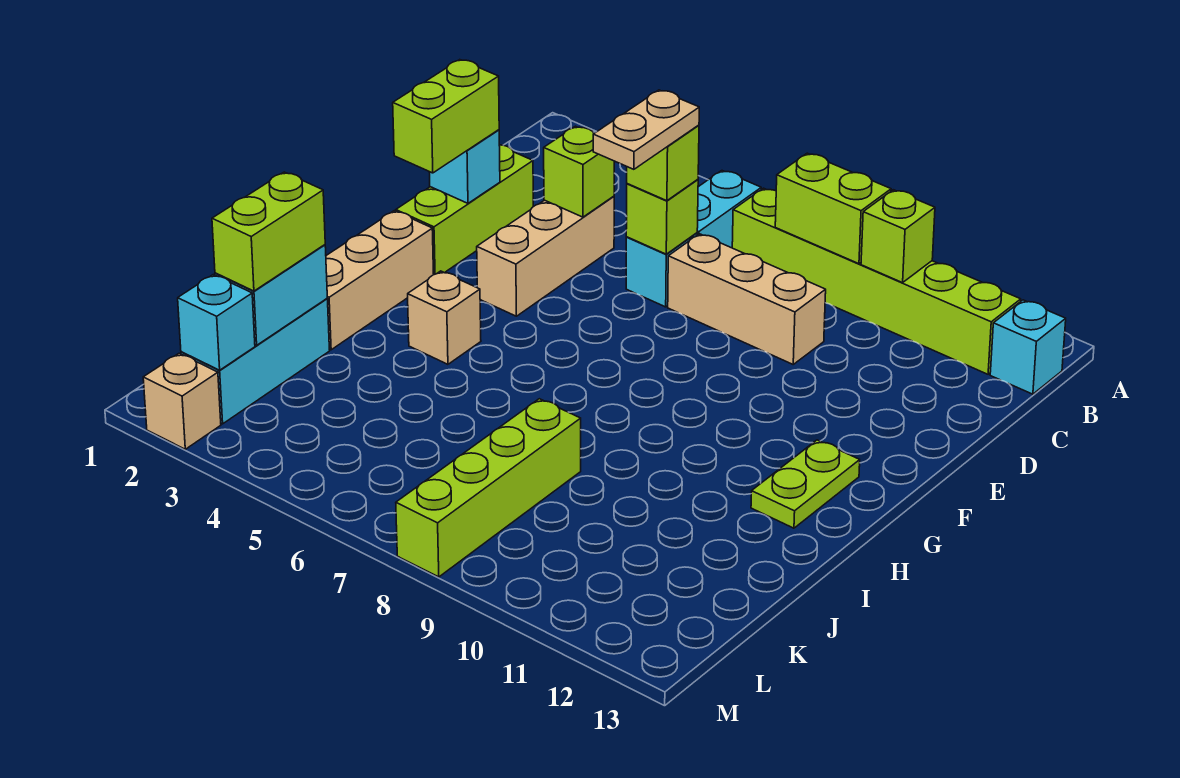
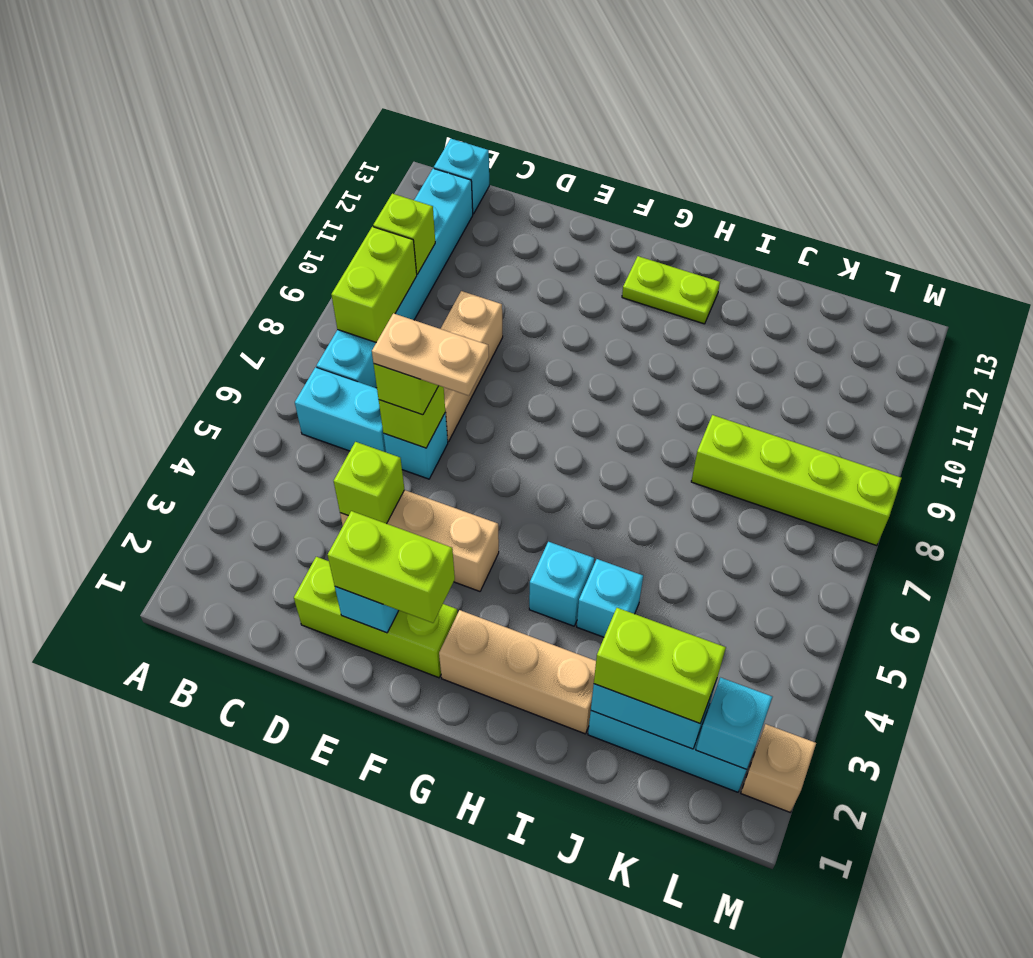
lime 1x6 brick [732,188,1021,374] -> cyan 1x6 brick [317,168,473,388]
tan 1x1 brick [408,271,481,364] -> cyan 1x1 brick [529,542,594,626]
none -> cyan 1x1 brick [577,559,643,637]

